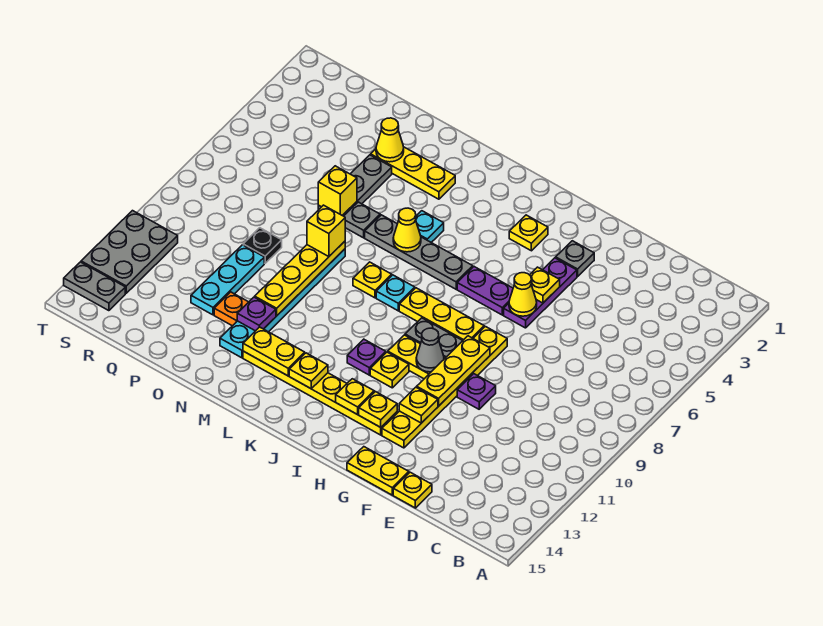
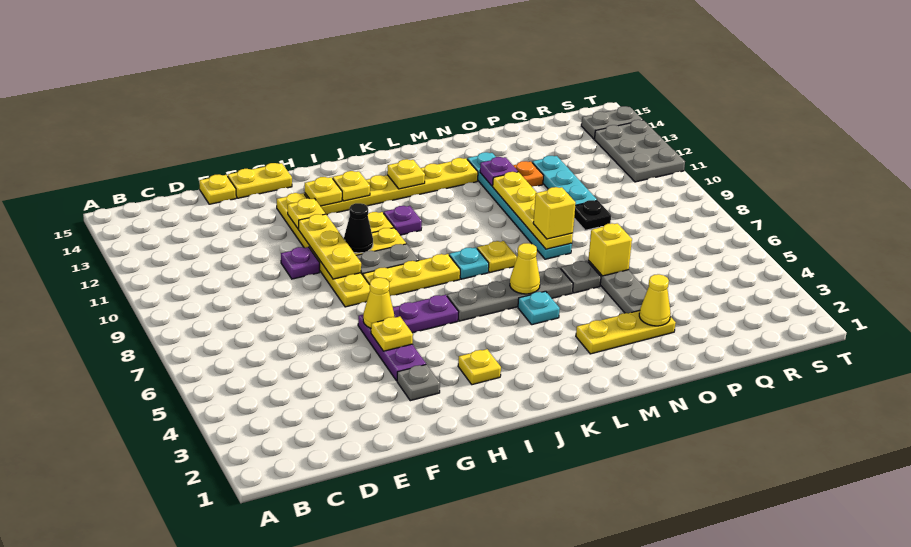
grey 1x1 cone [416,328,444,372] -> black 1x1 cone [344,203,373,253]
yellow 1x2 plate [243,327,305,376] -> none

